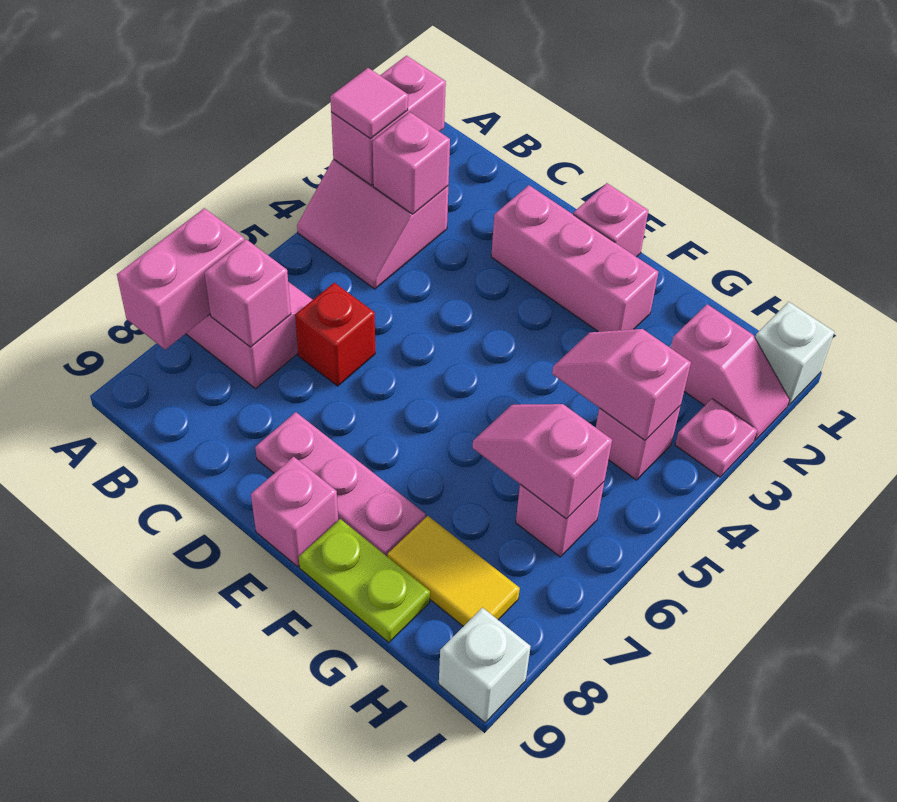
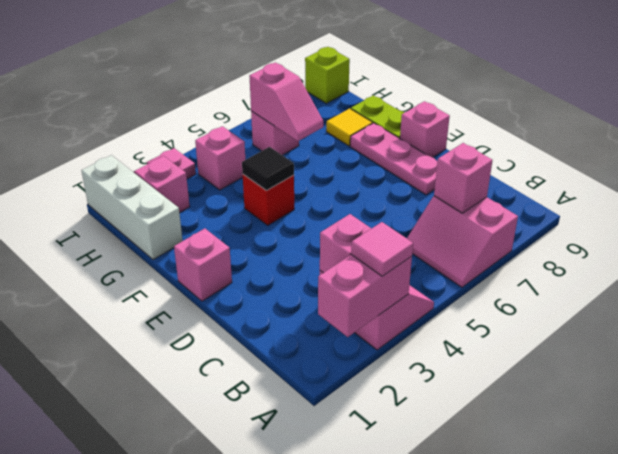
pink 1x2 brick [117,208,245,350] -> none
red 1x1 brick [295,283,375,386] -> red 1x1 brick moved to [243,174,294,225]
pink 1x3 brick [491,185,658,332] -> none
none -> black 1x1 tile [242,147,294,191]
pink 1x2 slope [552,329,691,440] -> none
yellow 1x2 tile [388,516,520,626] -> yellow 1x1 tile [326,108,373,146]
white 1x1 brick [755,302,834,405] -> white 1x3 brick [81,155,183,260]
white 1x1 brick [439,608,531,723] -> lime 1x1 brick [305,47,350,103]

